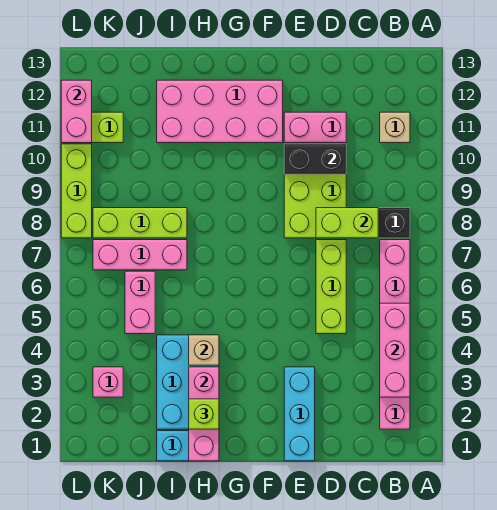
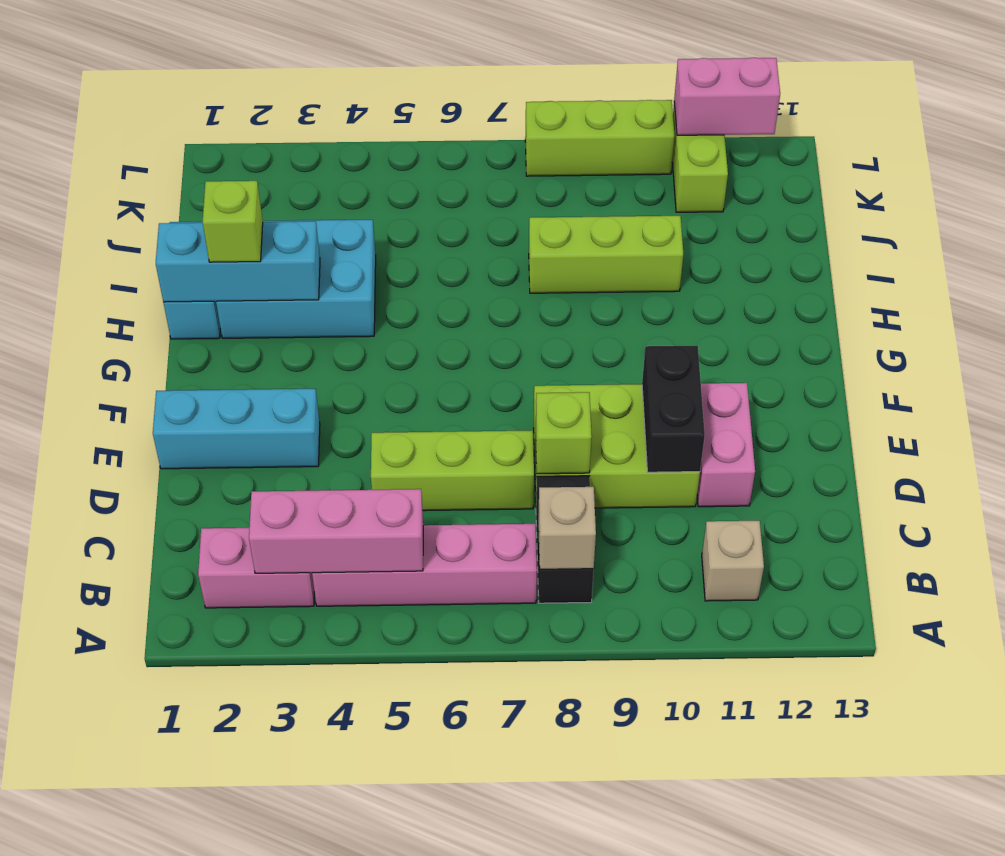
lime 1x2 brick [316,208,378,238] -> lime 1x1 brick [536,392,592,474]
pink 2x4 brick [157,80,283,143] -> none
pink 1x3 brick [189,367,219,461] -> cyan 1x3 brick [156,221,320,302]
tan 1x1 brick [189,335,219,365] -> tan 1x1 brick moved to [538,487,596,569]
pink 1x3 brick [93,240,187,270] -> none
lime 1x3 brick [93,208,187,238] -> lime 1x3 brick turned to [529,216,683,293]
pink 1x2 brick [125,271,155,334] -> none
pink 1x1 brick [93,367,123,397] -> none

